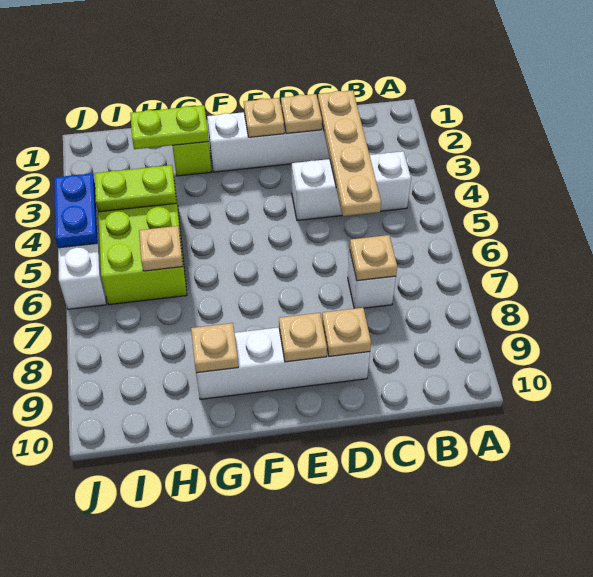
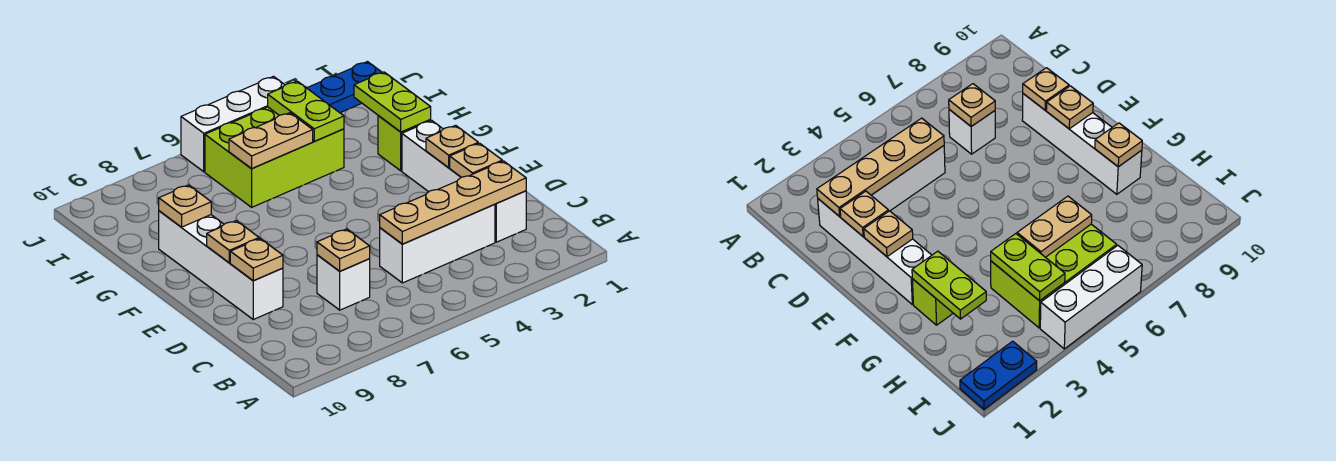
white 1x3 brick [292,151,411,221] -> white 1x3 brick turned to [380,204,495,283]
tan 1x1 plate [139,226,183,271] -> tan 1x2 plate [229,113,313,169]
blue 1x2 plate [54,173,98,248] -> blue 1x2 plate moved to [307,62,382,113]

